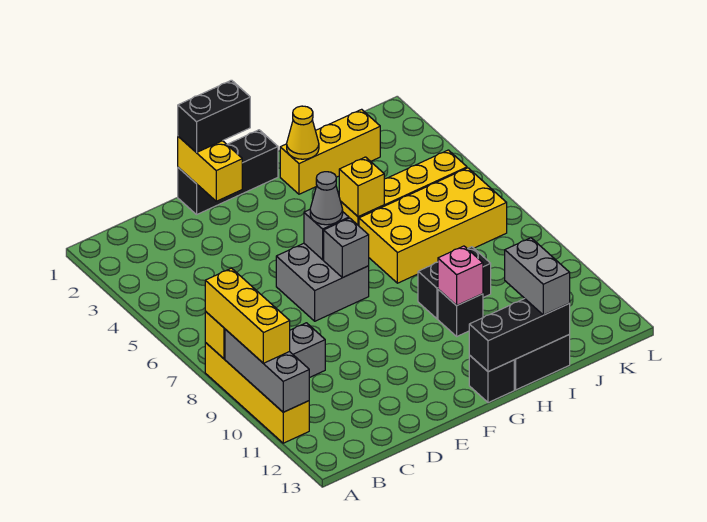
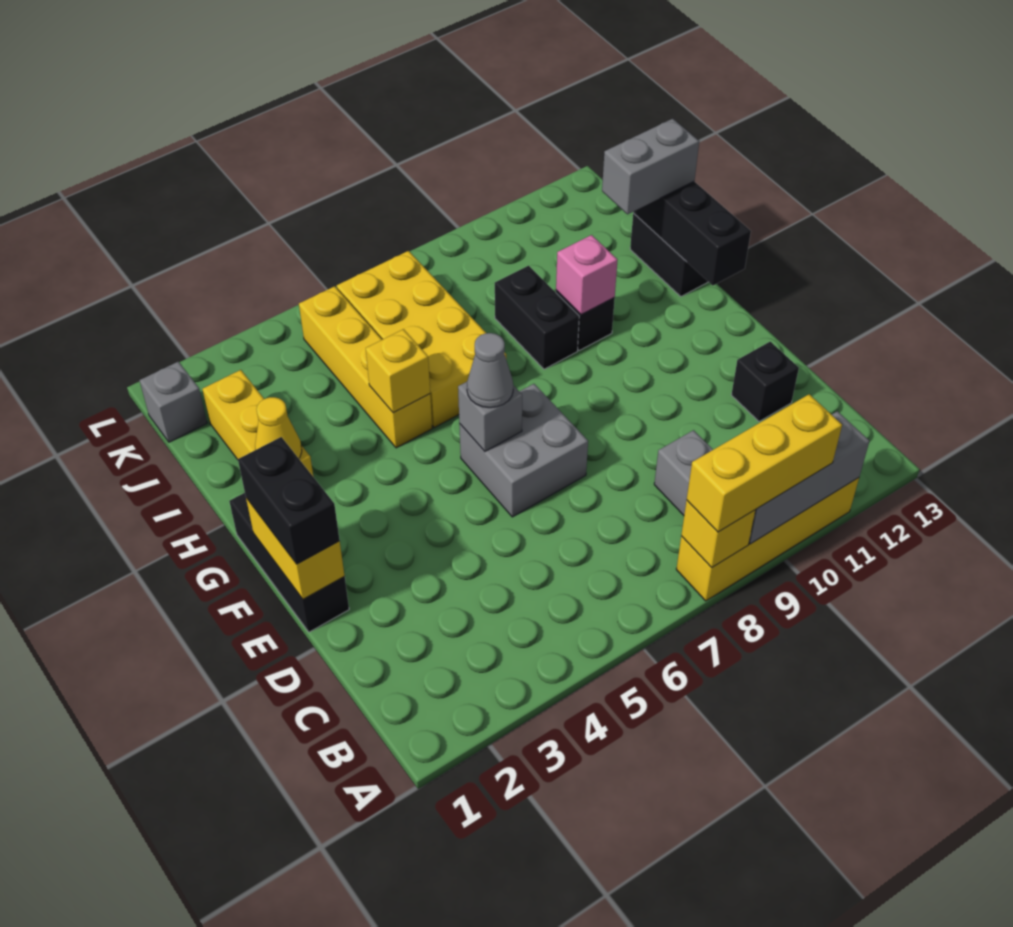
yellow 1x2 brick [178,136,242,201] -> yellow 1x2 brick turned to [246,498,345,599]
grey 1x1 brick [324,218,369,278] -> grey 1x1 brick moved to [140,362,207,442]
black 1x1 brick [469,355,514,403] -> black 1x1 brick moved to [731,342,799,422]

